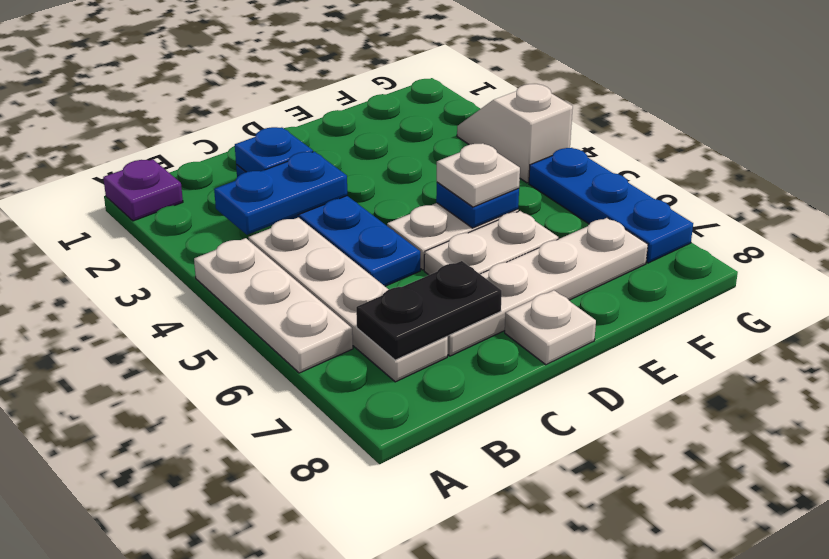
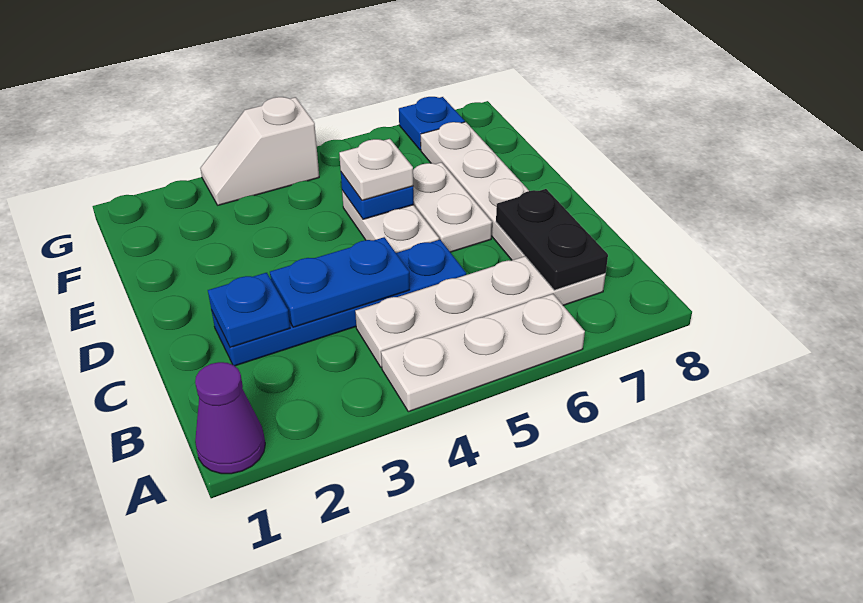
purple 1x1 plate [103,159,183,221] -> purple 1x1 cone [195,362,265,474]
blue 1x2 plate [214,151,347,235] -> blue 1x2 plate turned to [270,237,410,327]
white 1x1 plate [505,290,596,365] -> none
blue 1x3 plate [529,148,693,263] -> blue 1x1 plate [399,97,465,150]

